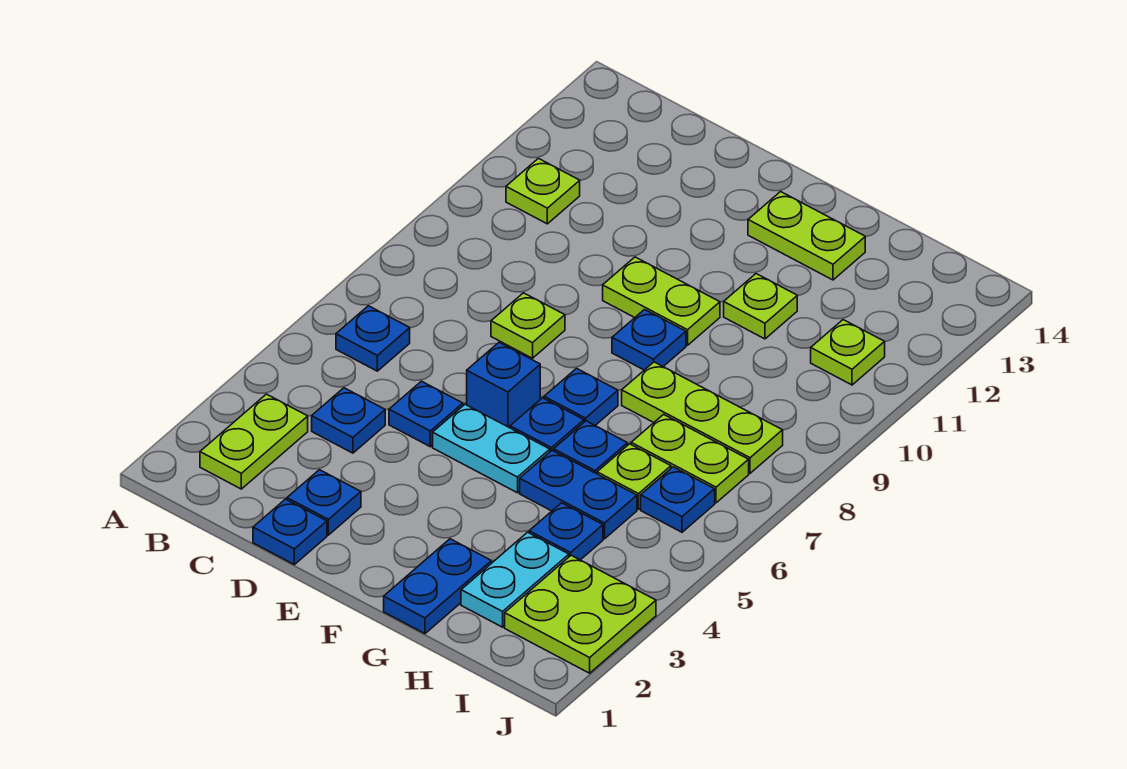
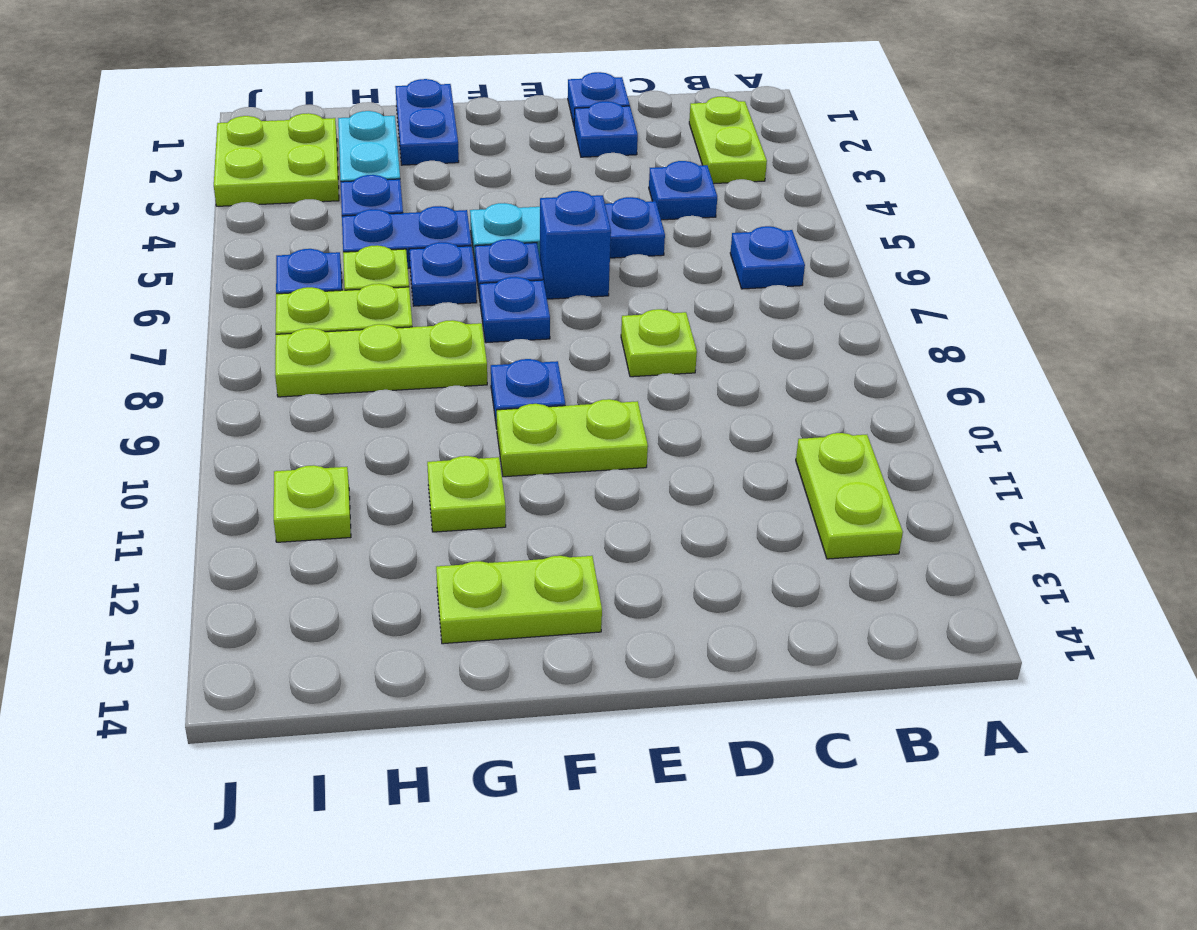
lime 1x1 plate [506,159,580,224] -> lime 1x2 plate [796,433,903,559]

